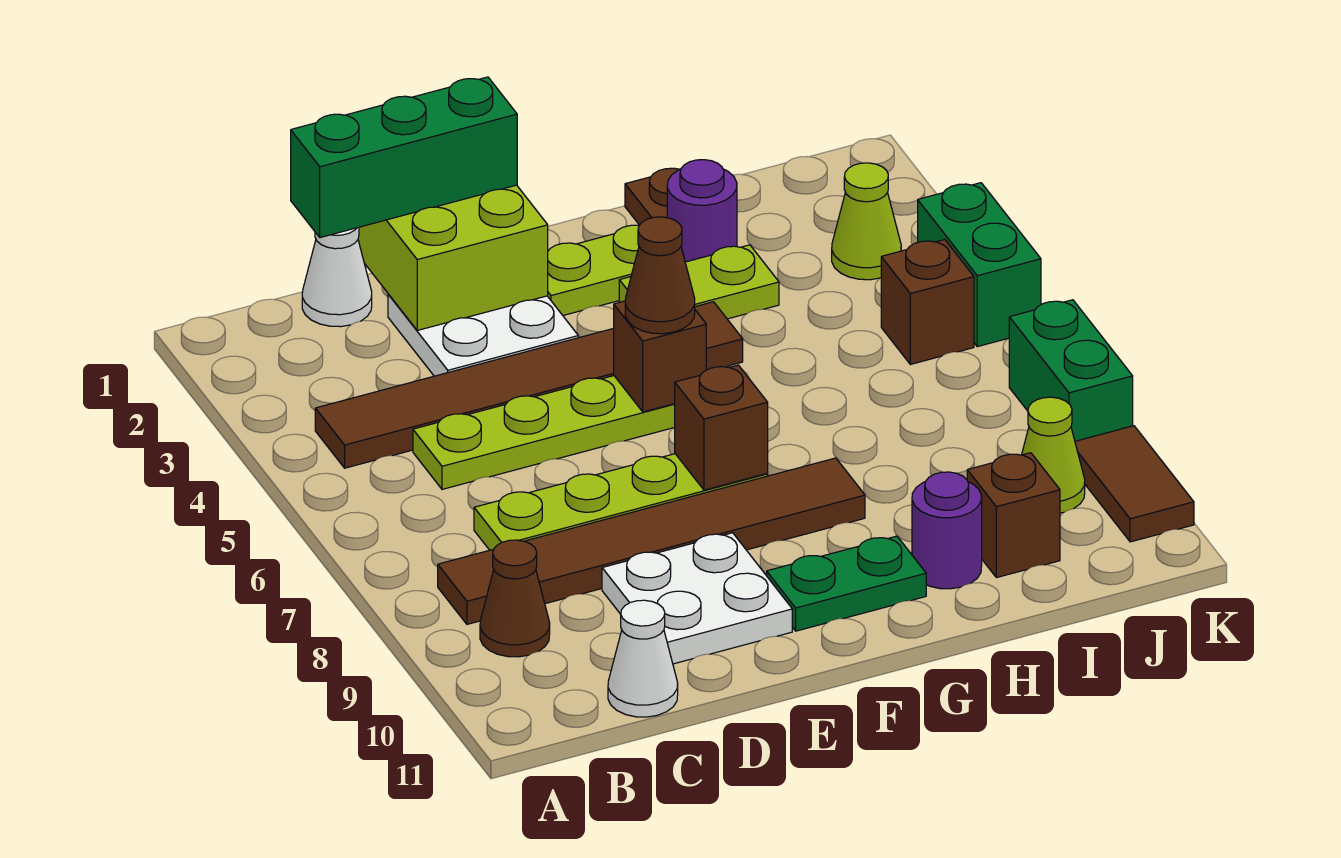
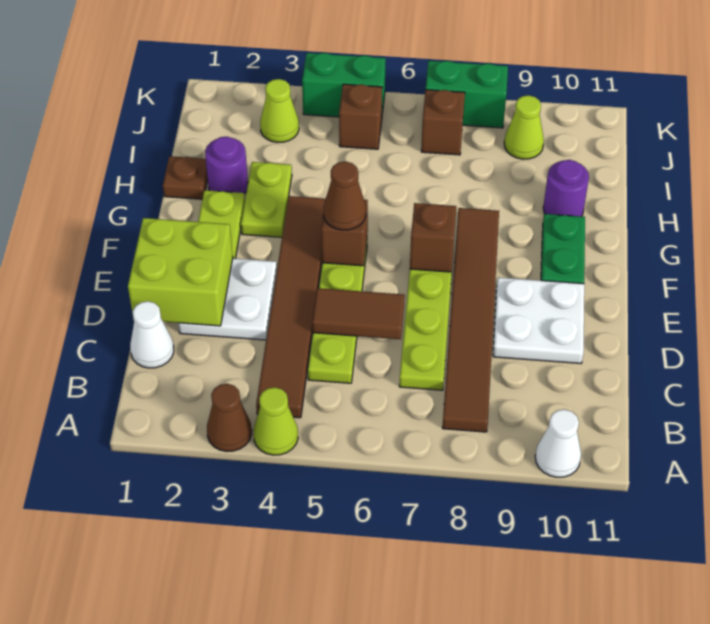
none -> lime 1x1 cone [253,387,298,455]
brown 1x1 cone [480,540,550,657] -> brown 1x1 cone moved to [207,384,252,451]
green 1x3 brick [291,77,517,238] -> none
white 1x1 cone [608,600,678,717] -> white 1x1 cone moved to [535,409,581,477]
brown 1x1 brick [967,453,1060,578] -> brown 1x1 brick moved to [421,90,465,155]
brown 1x2 tile [1075,426,1194,542] -> brown 1x2 tile moved to [312,288,405,339]

